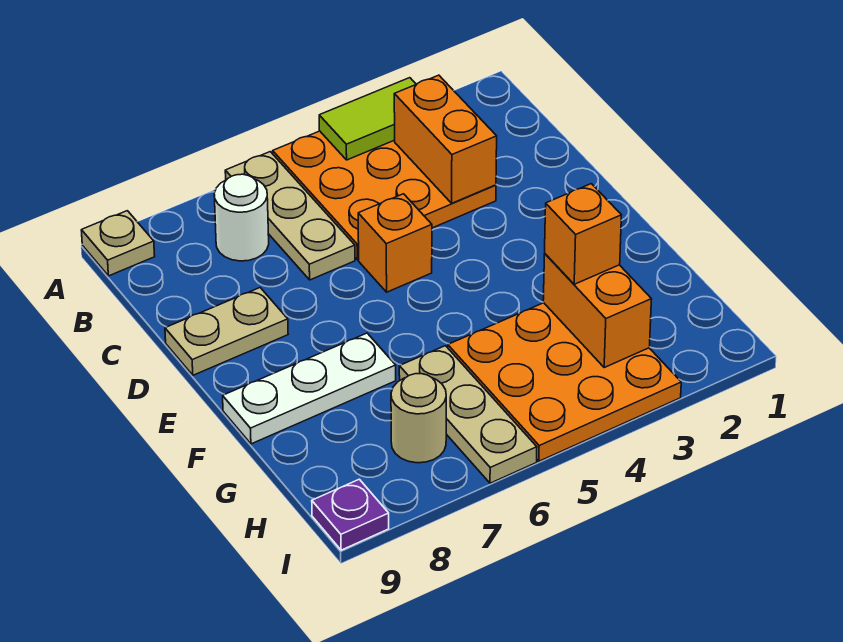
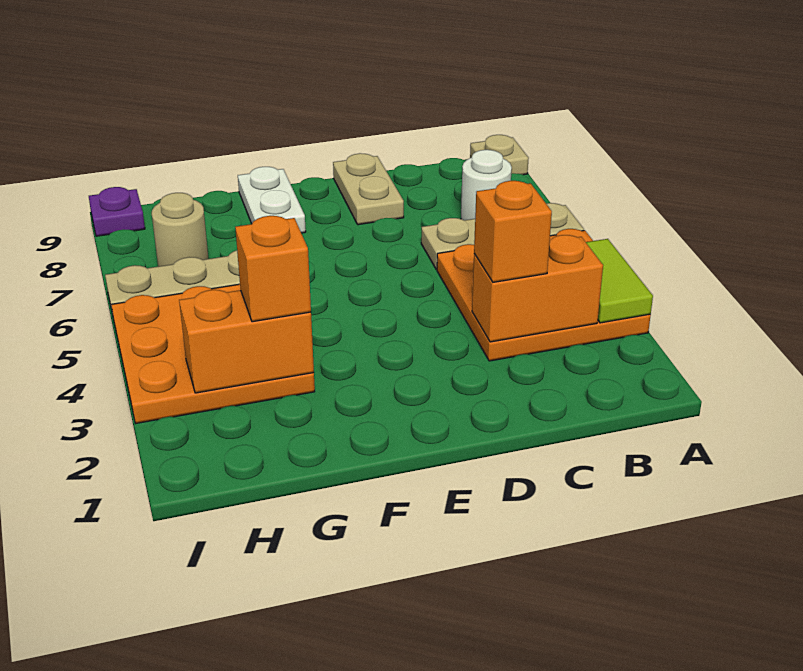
orange 1x1 brick [358,194,432,292] -> orange 1x1 brick moved to [474,181,552,282]
white 1x3 plate [223,333,396,444] -> white 1x2 plate [238,167,306,233]

